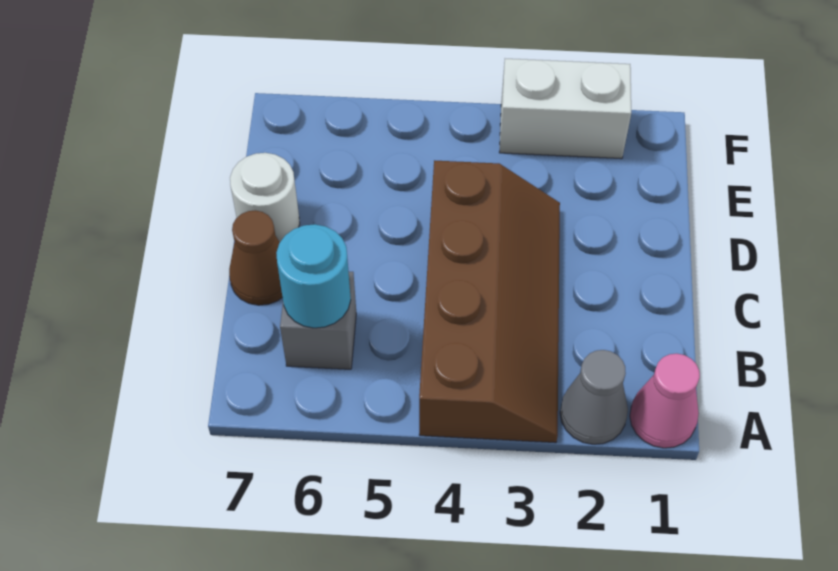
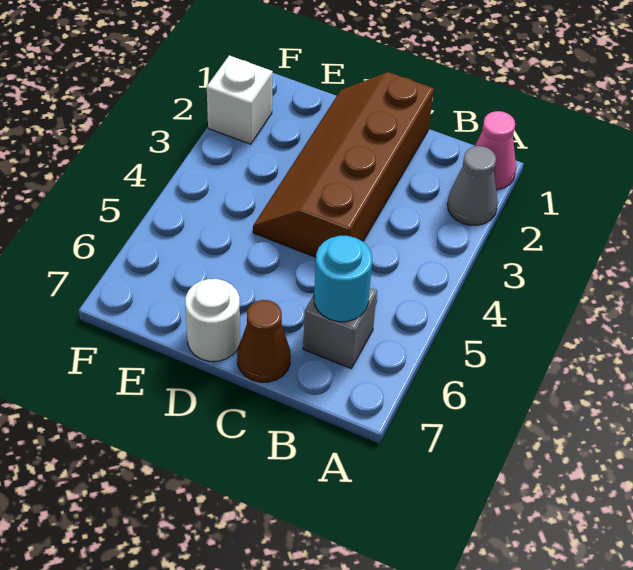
brown 2x4 slope [419,160,560,443] -> brown 2x4 slope turned to [253,72,434,257]
white 1x2 brick [499,59,631,159] -> white 1x1 brick [207,55,273,144]

